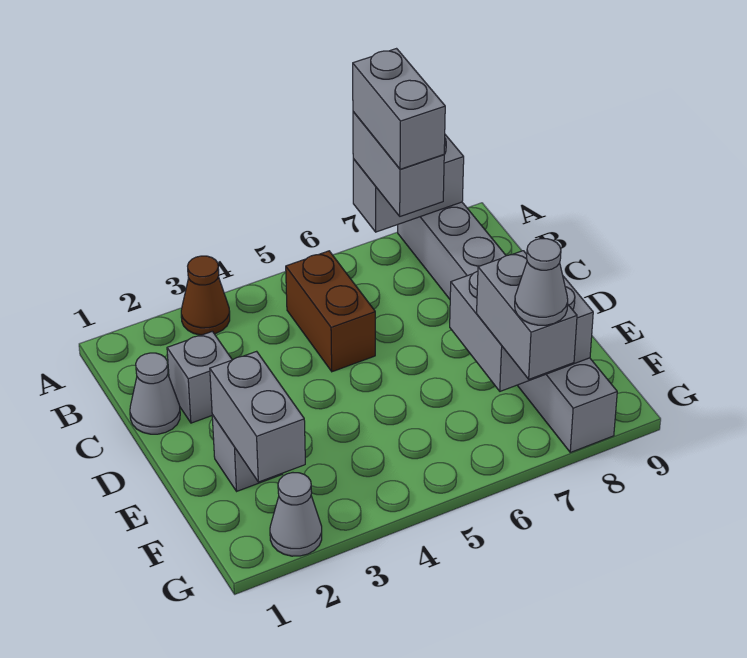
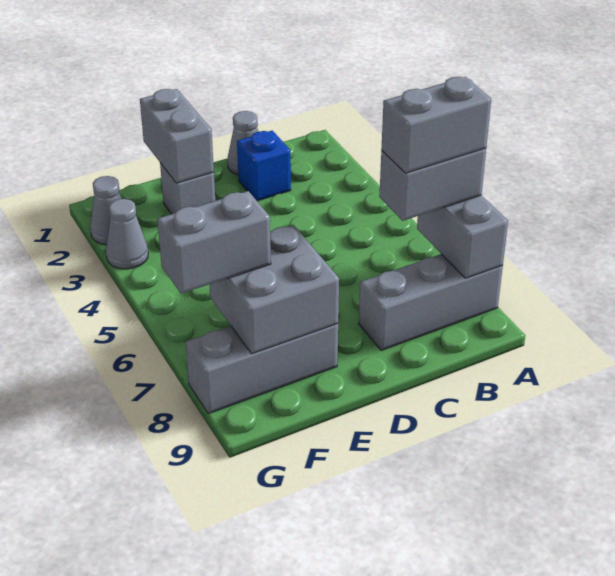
brown 1x1 cone [181,256,230,335] -> none
brown 1x2 brick [286,251,375,372] -> none
grey 1x1 brick [167,331,232,423] -> blue 1x1 brick [237,131,291,201]
grey 1x2 brick [210,351,305,482] -> grey 1x2 brick turned to [140,89,214,183]
grey 1x1 cone [515,239,568,325] -> grey 1x1 cone moved to [106,199,148,269]

